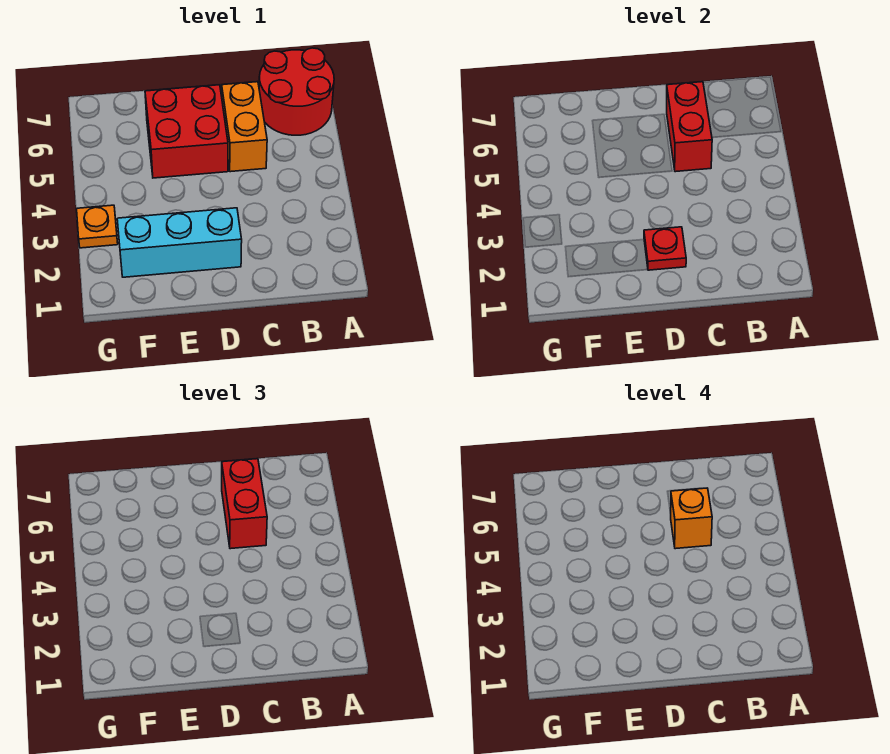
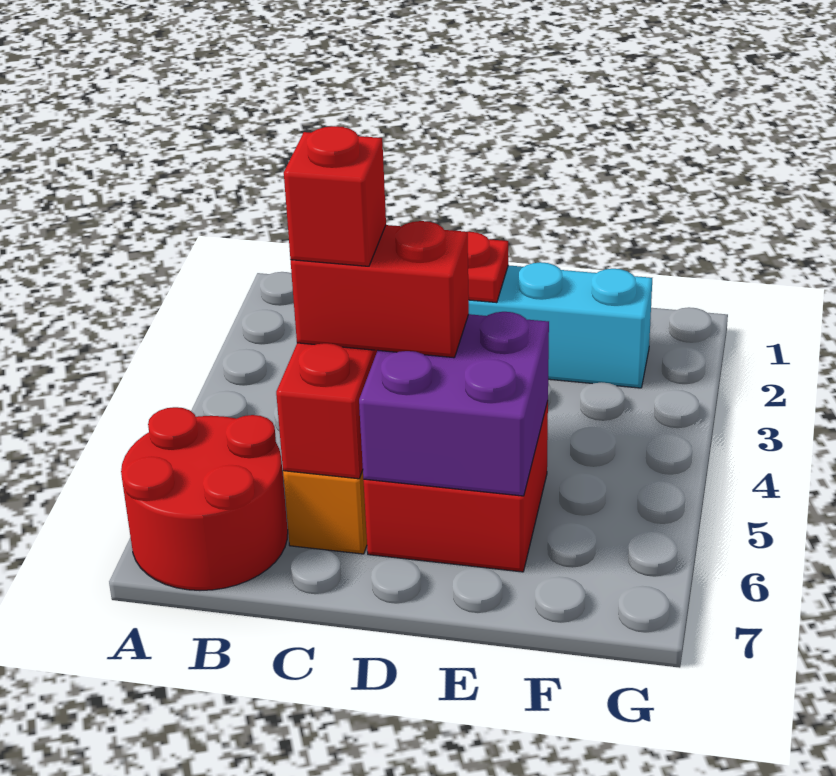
red 1x2 brick [222,459,267,549] -> red 1x2 brick turned to [291,221,469,358]
orange 1x1 brick [671,488,712,549] -> red 1x1 brick [284,126,386,266]
none -> purple 2x2 brick [359,312,549,496]
orange 1x1 plate [77,205,118,248] -> none

